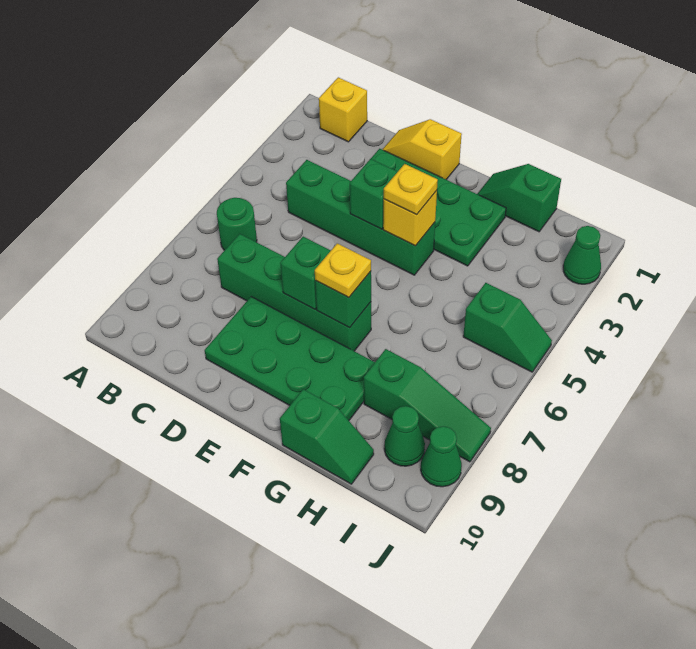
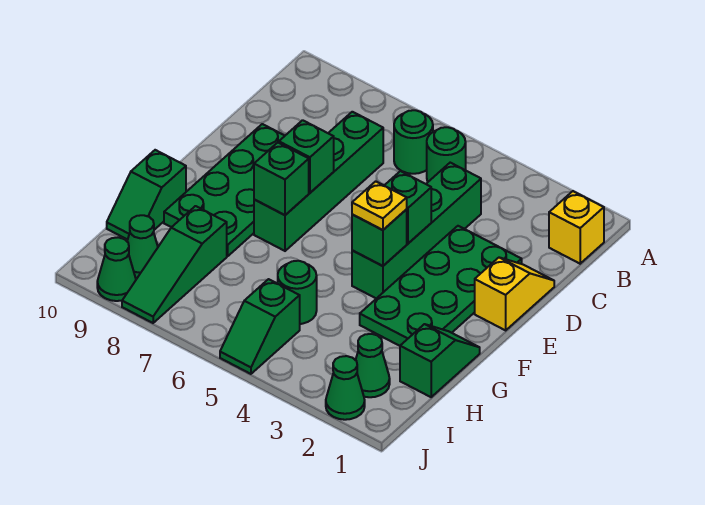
none -> green 1x1 round brick [427,127,466,182]
yellow 1x1 brick [383,191,437,246] -> green 1x1 brick [352,210,407,266]
yellow 1x1 plate [315,243,371,298] -> none
none -> green 1x1 round brick [278,261,317,324]
none -> green 1x1 cone [356,334,390,397]

